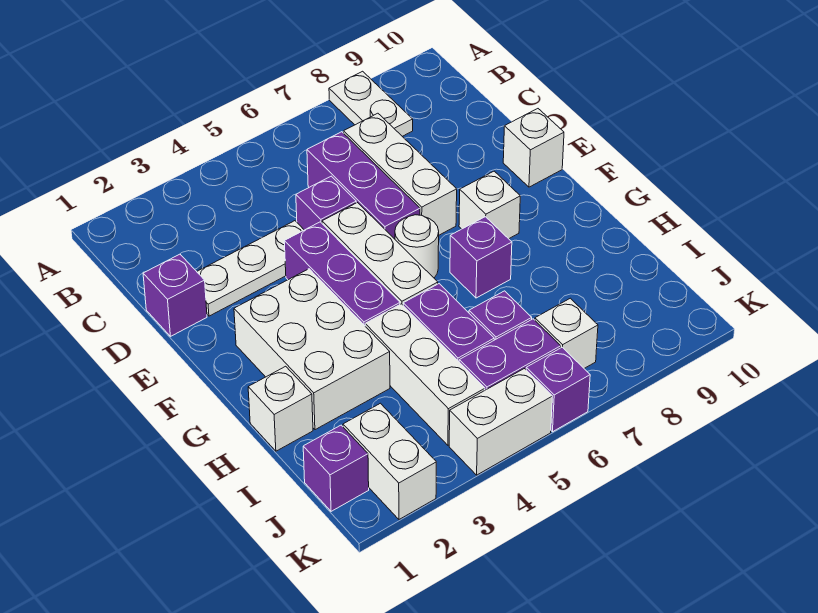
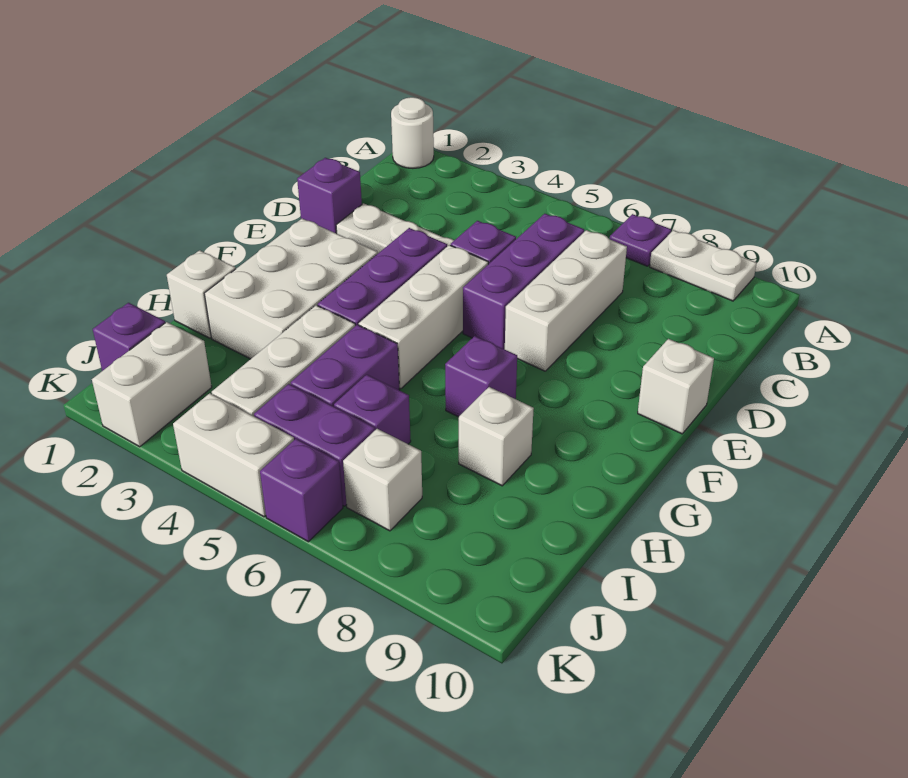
none -> purple 1x1 plate [610,214,671,266]
white 1x2 plate [329,71,413,136] -> white 1x2 plate turned to [650,230,757,301]
white 1x1 round brick [395,215,439,278] -> white 1x1 round brick moved to [391,97,434,168]
white 1x1 brick [459,171,520,239] -> white 1x1 brick moved to [459,387,534,486]

